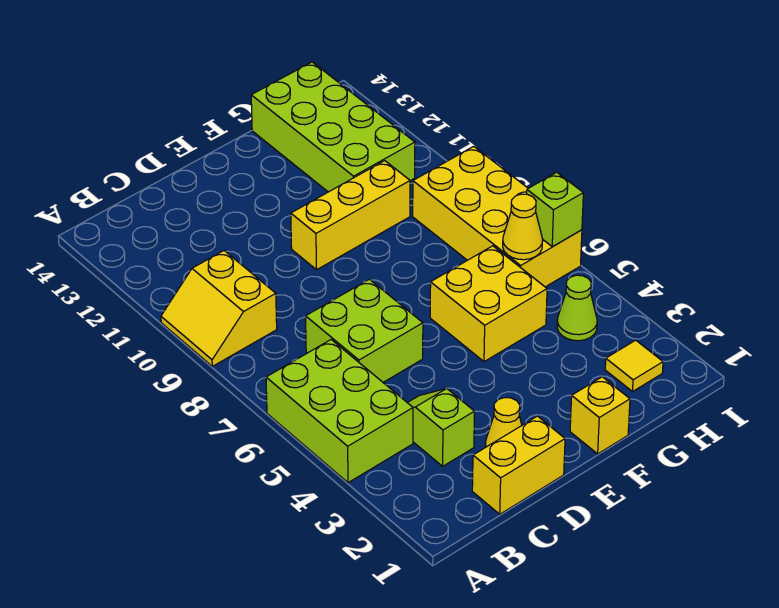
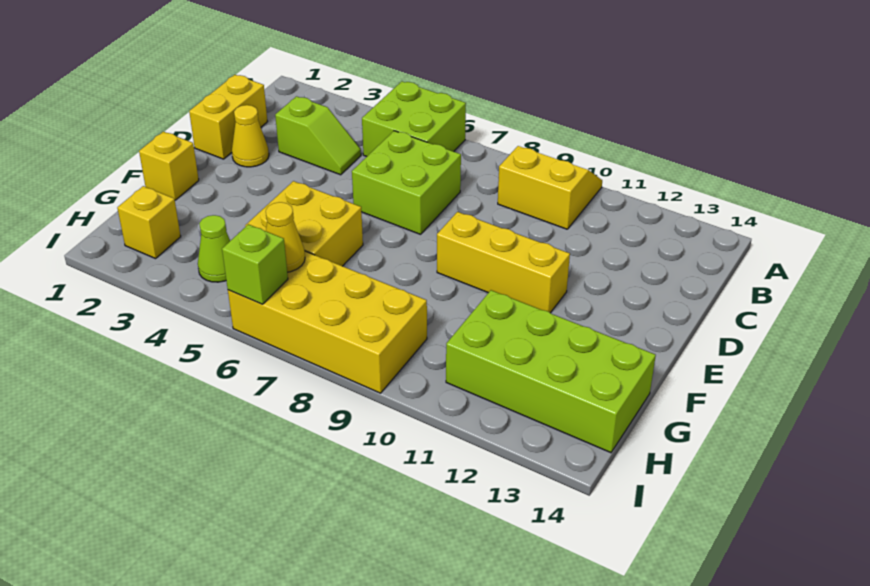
lime 2x3 brick [266,340,413,483] -> lime 2x2 brick [362,81,466,156]
yellow 1x3 brick [291,161,410,270] -> yellow 1x3 brick turned to [437,212,570,313]
yellow 1x1 tile [605,340,663,391] -> yellow 1x1 brick [117,186,181,259]

